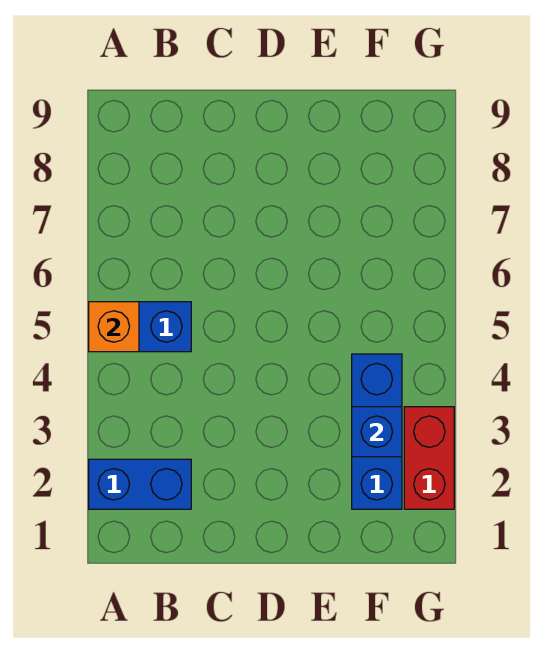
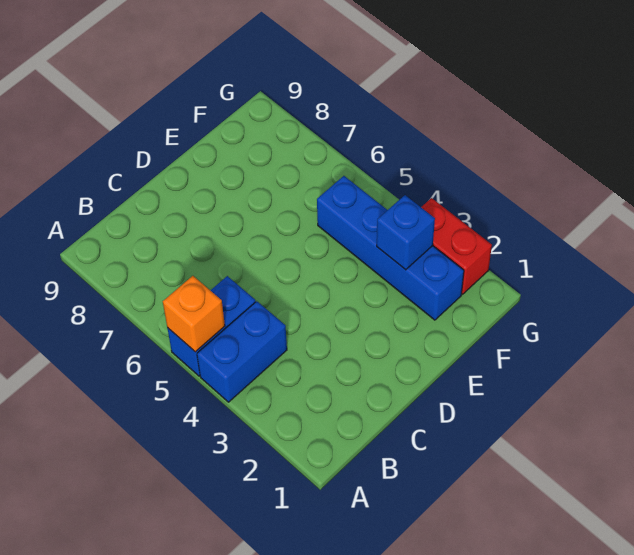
blue 1x2 brick [89,459,191,509] -> blue 1x2 brick moved to [197,301,287,402]
blue 1x3 brick [352,354,402,509] -> blue 1x4 brick [317,176,464,320]

